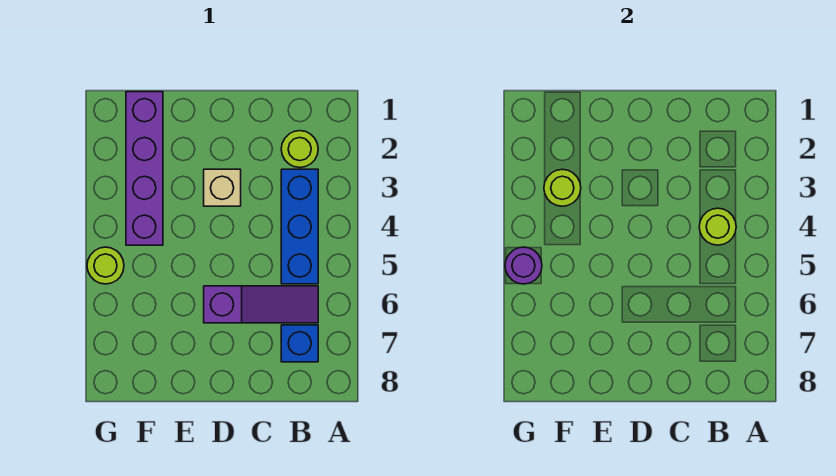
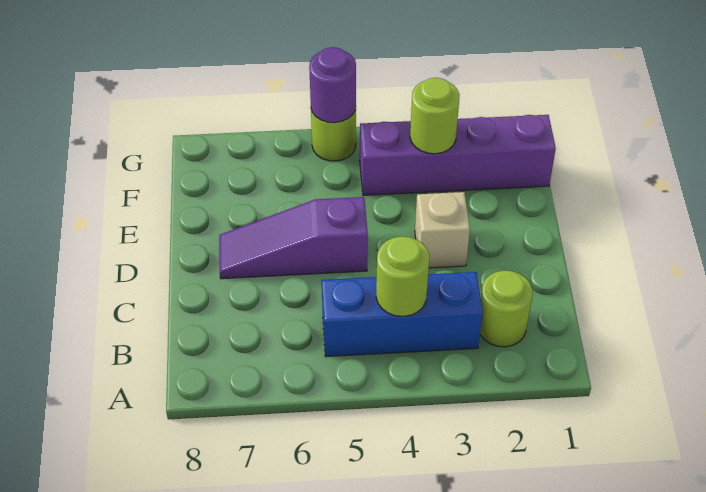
purple 1x3 slope [204,286,318,323] -> purple 1x3 slope turned to [219,197,368,279]
blue 1x1 brick [281,325,318,362] -> none

